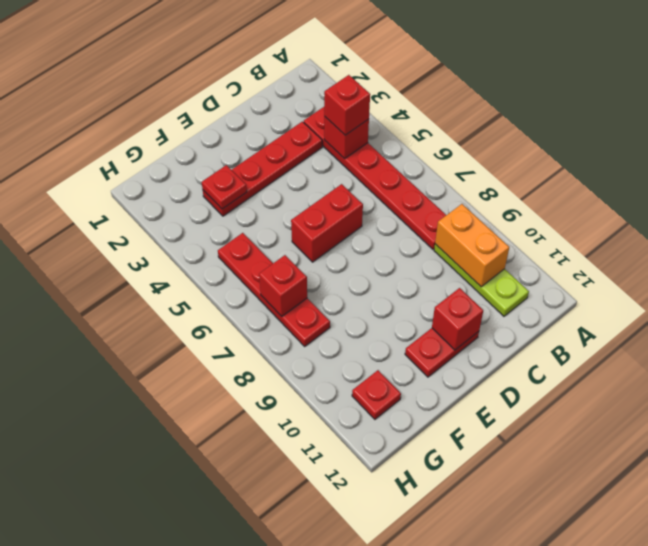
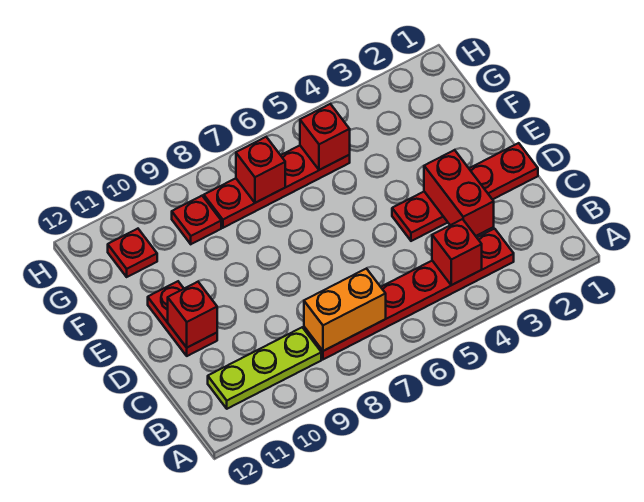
red 1x1 brick [324,75,370,135] -> red 1x1 brick moved to [300,104,350,170]
orange 1x2 brick [435,204,509,287] -> orange 1x2 brick moved to [304,268,386,351]
red 1x4 plate [203,122,322,216] -> red 1x4 plate turned to [392,143,538,241]
red 1x2 brick [291,184,363,262] -> red 1x2 brick moved to [424,150,494,236]
red 1x1 plate [202,165,247,209] -> red 1x1 plate moved to [172,196,221,244]

